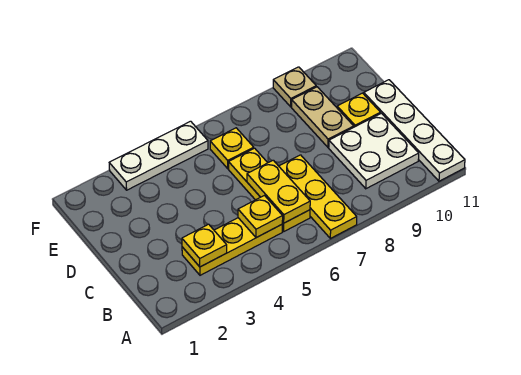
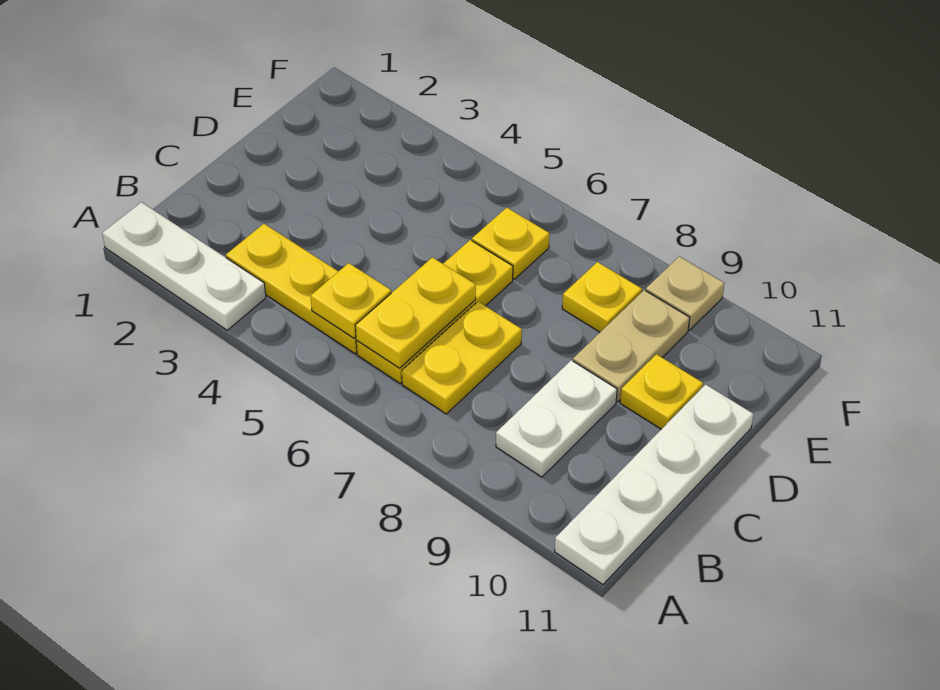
yellow 1x3 plate [279,155,357,238] -> yellow 1x2 plate [402,302,522,414]
yellow 1x1 plate [182,224,227,267] -> yellow 1x1 plate moved to [562,262,642,332]
white 2x2 plate [329,113,419,189] -> white 1x2 plate [496,360,617,477]
white 1x3 plate [109,121,208,190] -> white 1x3 plate moved to [102,202,266,330]

